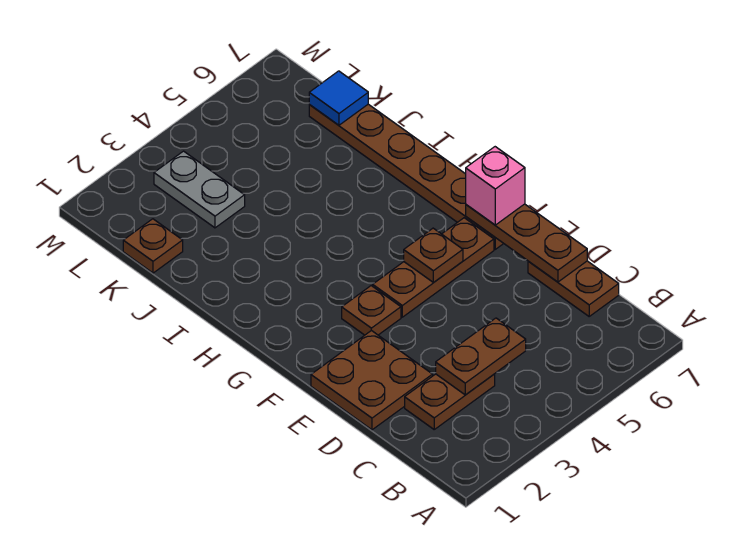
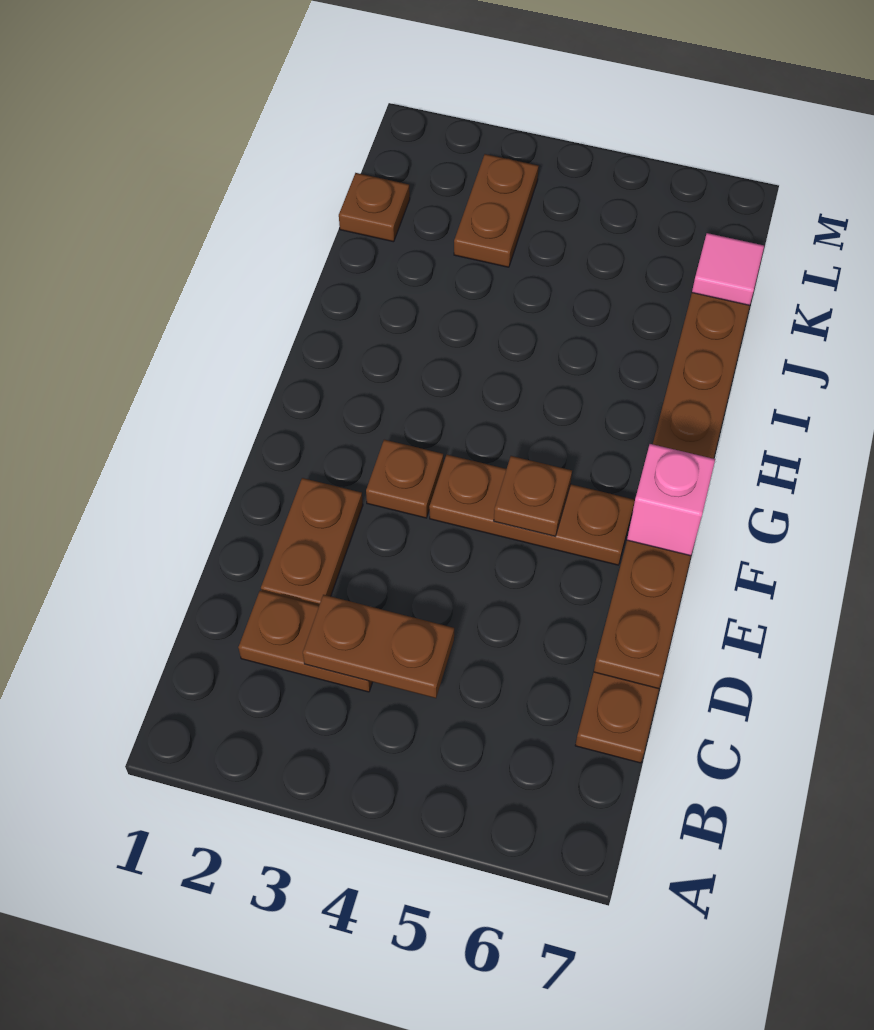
brown 2x2 plate [311,330,433,430] -> brown 1x2 plate [261,478,363,606]
grey 1x2 plate [154,151,245,228] -> brown 1x2 plate [454,154,539,267]
blue 1x1 tile [309,71,368,125] -> pink 1x1 tile [692,233,764,305]

